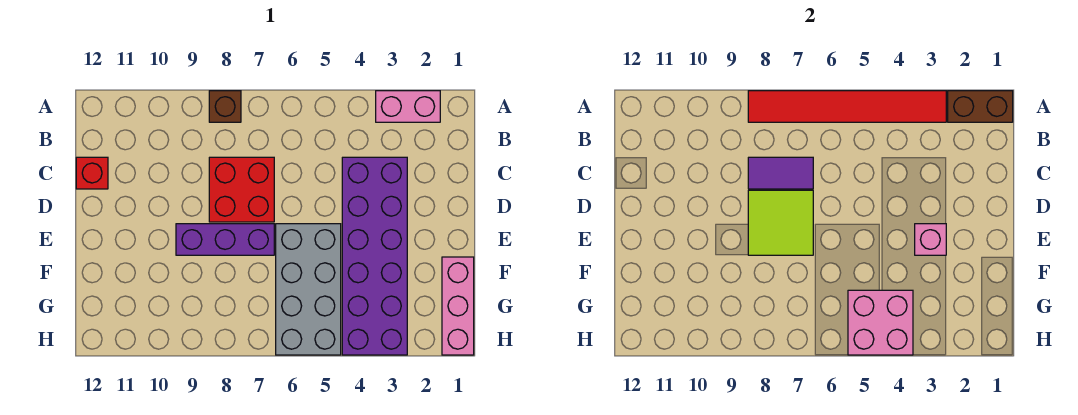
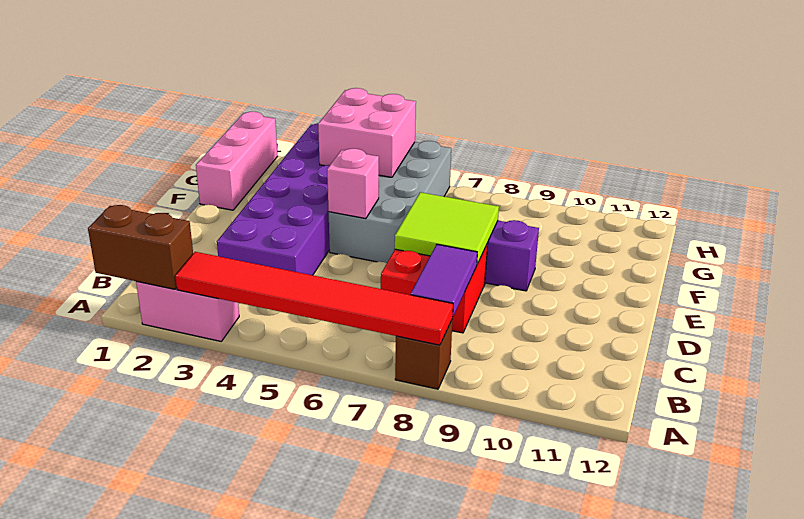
purple 1x2 tile [748,157,813,189] -> purple 1x2 tile turned to [411,244,477,316]
red 1x1 brick [76,157,108,189] -> none
pink 1x1 brick [915,224,946,255] -> pink 1x1 brick moved to [327,149,379,219]

